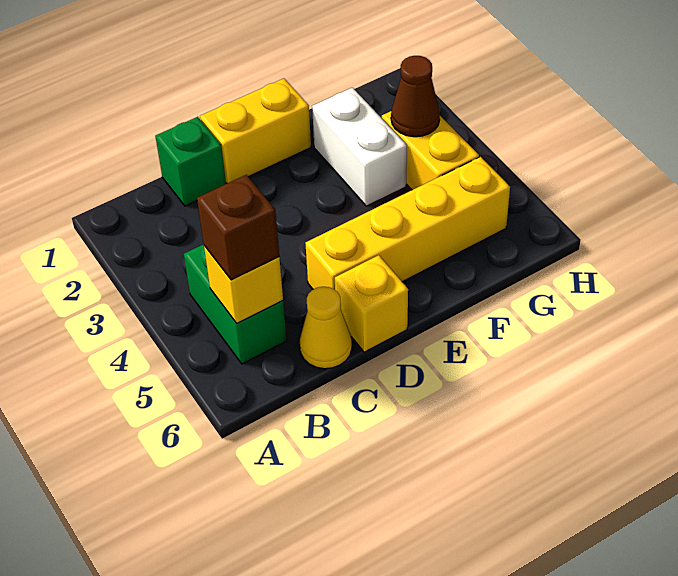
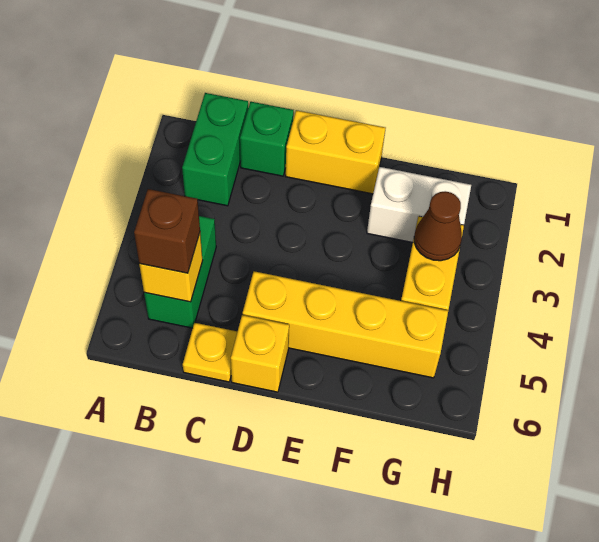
none -> green 1x2 brick [182,93,248,206]
yellow 1x1 cone [300,287,352,369] -> yellow 1x1 plate [183,323,238,382]
white 1x2 brick [312,88,407,206] -> white 1x2 brick turned to [367,167,471,243]

